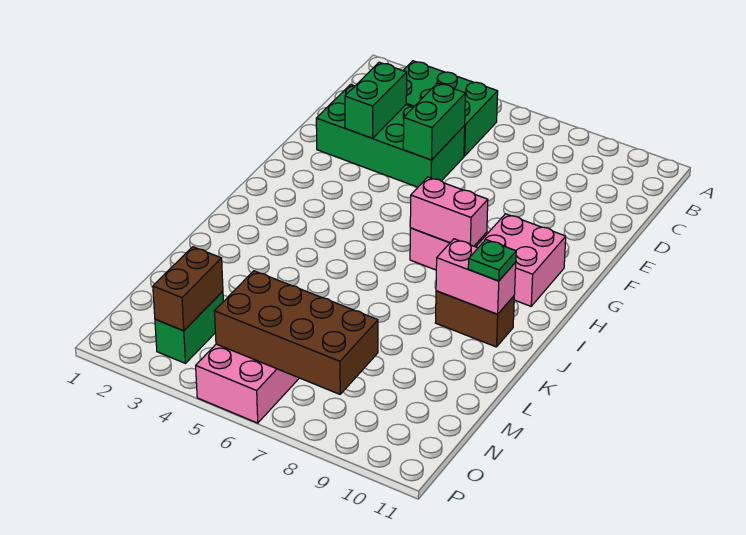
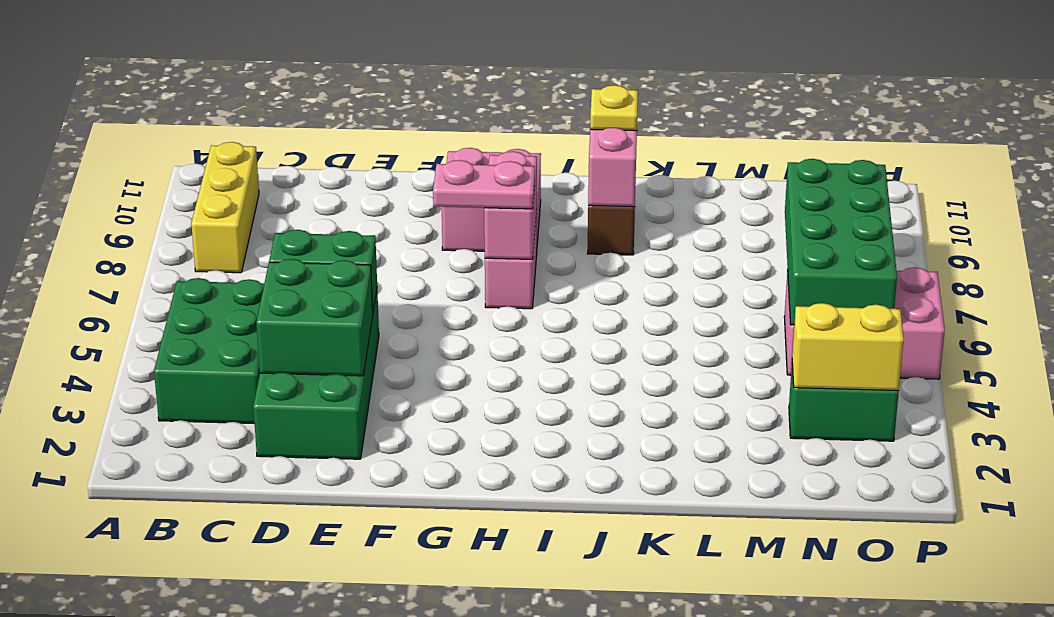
none -> yellow 1x3 brick [191,142,259,273]
green 1x2 brick [345,62,407,138] -> green 2x2 brick [256,259,373,376]
none -> pink 1x2 plate [433,160,535,209]
green 1x1 plate [468,240,516,281] -> yellow 1x1 plate [590,85,638,131]
brown 1x2 brick [153,247,223,331] -> yellow 1x2 brick [792,303,904,391]
brown 2x4 brick [215,271,378,394] -> green 2x4 brick [785,159,897,325]

